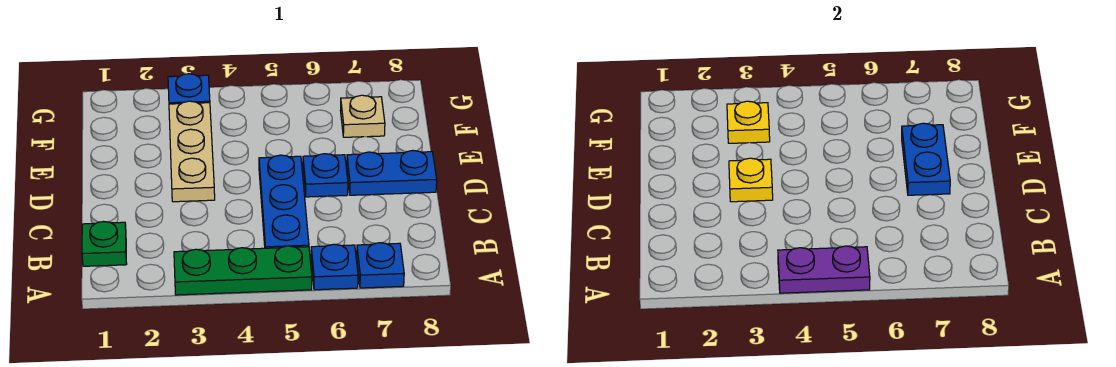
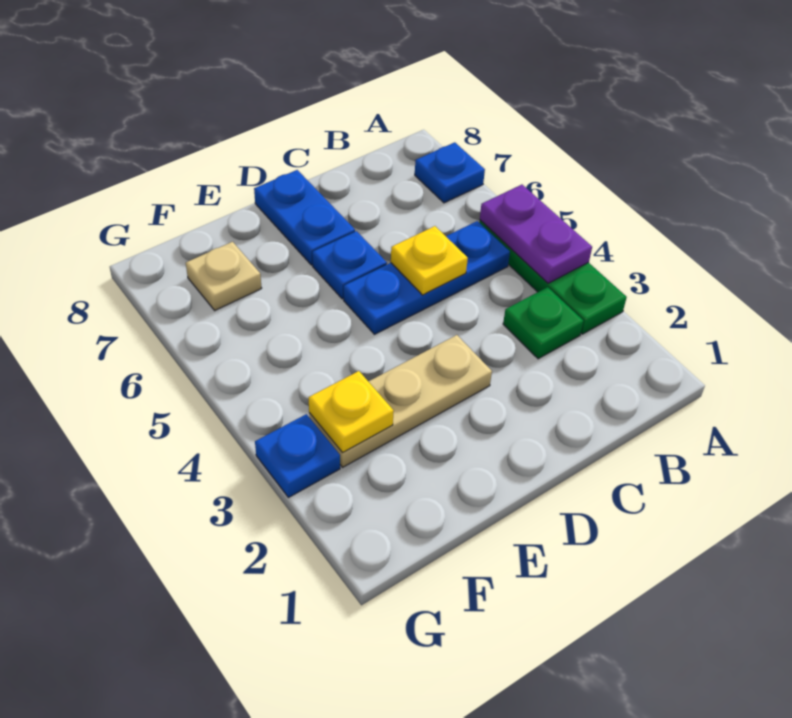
blue 1x1 plate [311,244,358,290] -> none
green 1x1 plate [82,222,127,266] -> green 1x1 plate moved to [503,287,583,359]
yellow 1x1 plate [729,158,773,202] -> yellow 1x1 plate moved to [391,226,468,295]
blue 1x2 plate [902,123,950,195] -> none

